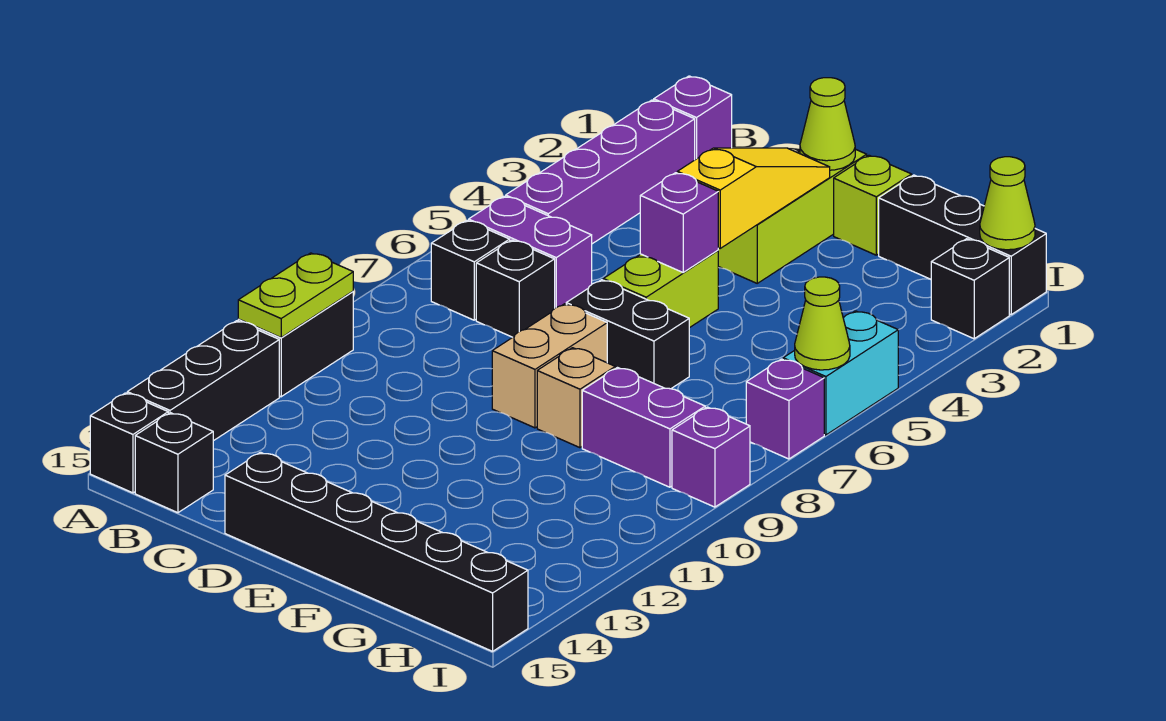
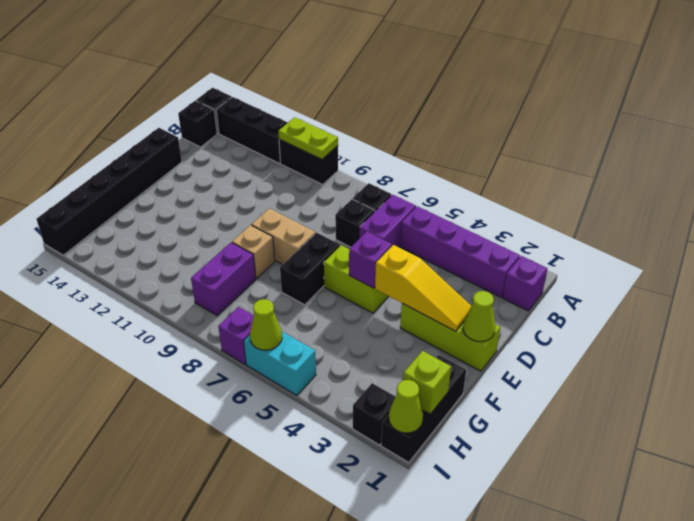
lime 1x1 brick [834,155,912,255] -> lime 1x1 brick moved to [403,351,451,414]
purple 1x1 brick [672,407,750,507] -> none

